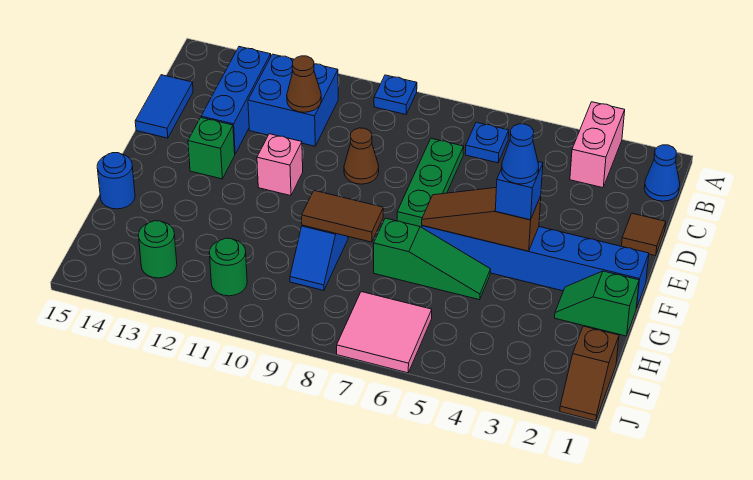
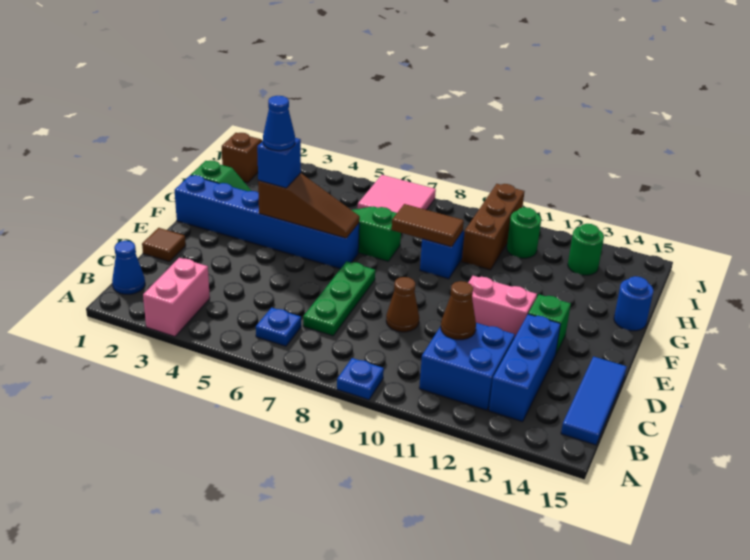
blue 1x2 tile [135,75,193,138] -> blue 1x3 tile [561,357,627,445]
pink 1x1 brick [257,134,303,196] -> pink 1x2 brick [468,276,537,338]
none -> brown 1x3 brick [462,184,525,270]

